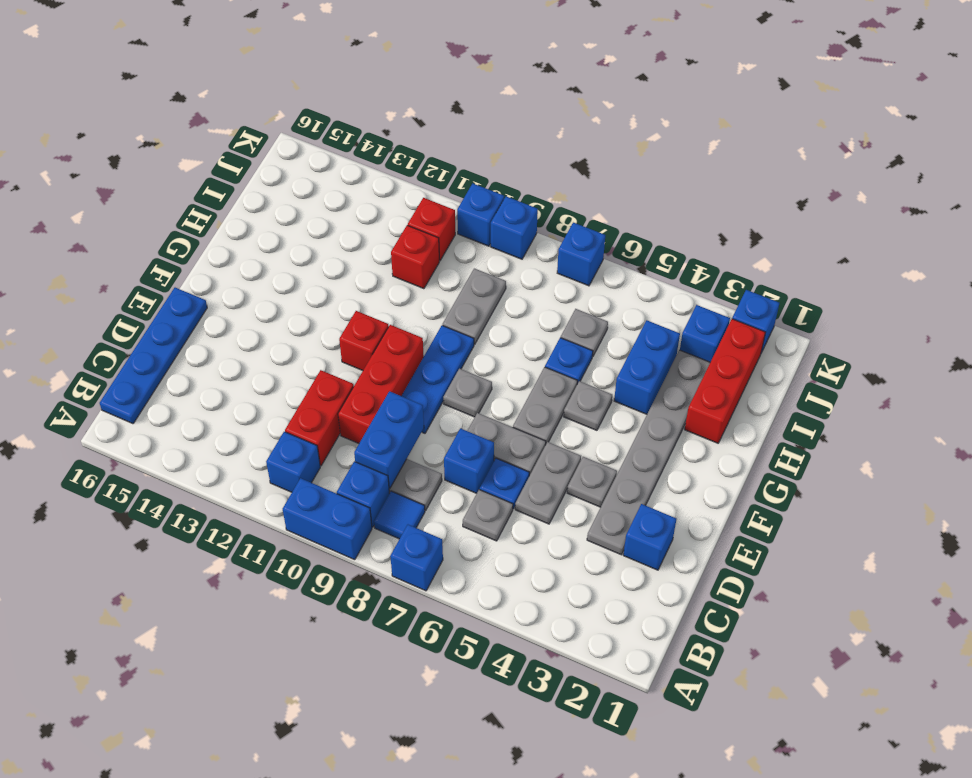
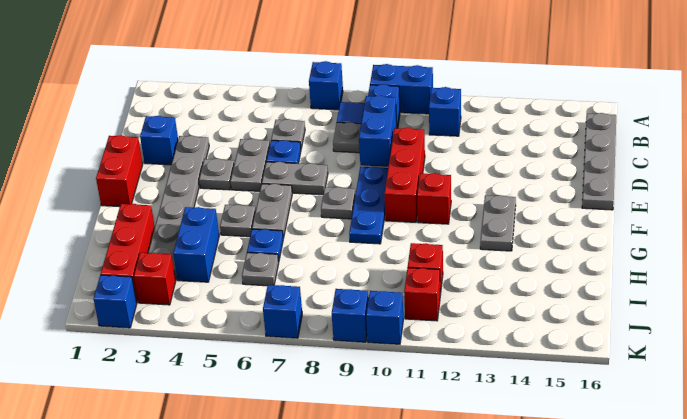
blue 1x4 plate [100,288,207,424] -> grey 1x4 plate [582,113,616,210]
red 1x2 brick [285,370,354,466] -> red 1x2 brick moved to [96,135,143,207]
blue 1x1 brick [444,428,494,493] -> none
grey 1x2 plate [443,268,506,344] -> grey 1x2 plate moved to [480,195,516,251]
blue 1x1 brick [680,305,730,362] -> red 1x1 brick [134,253,176,305]

